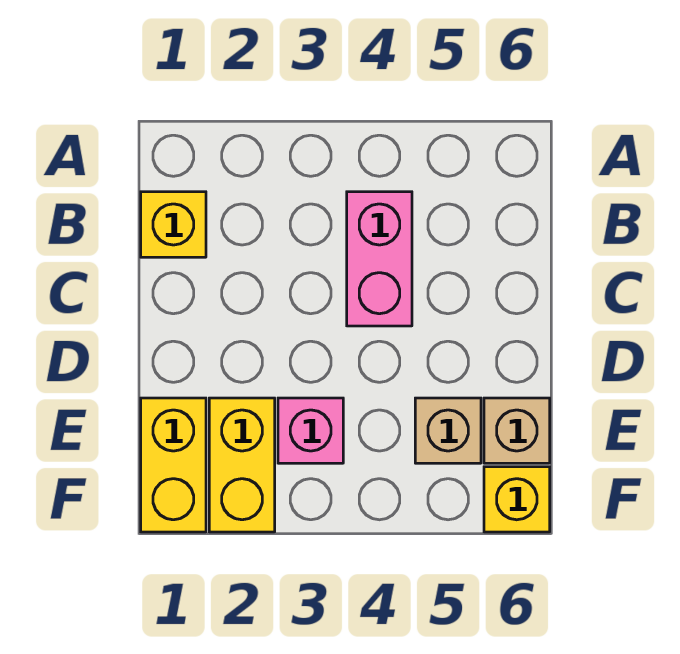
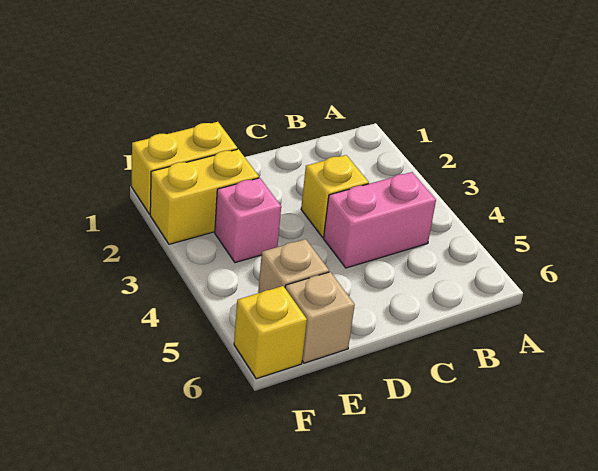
yellow 1x1 brick [141,192,206,257] -> yellow 1x1 brick moved to [301,155,369,237]

